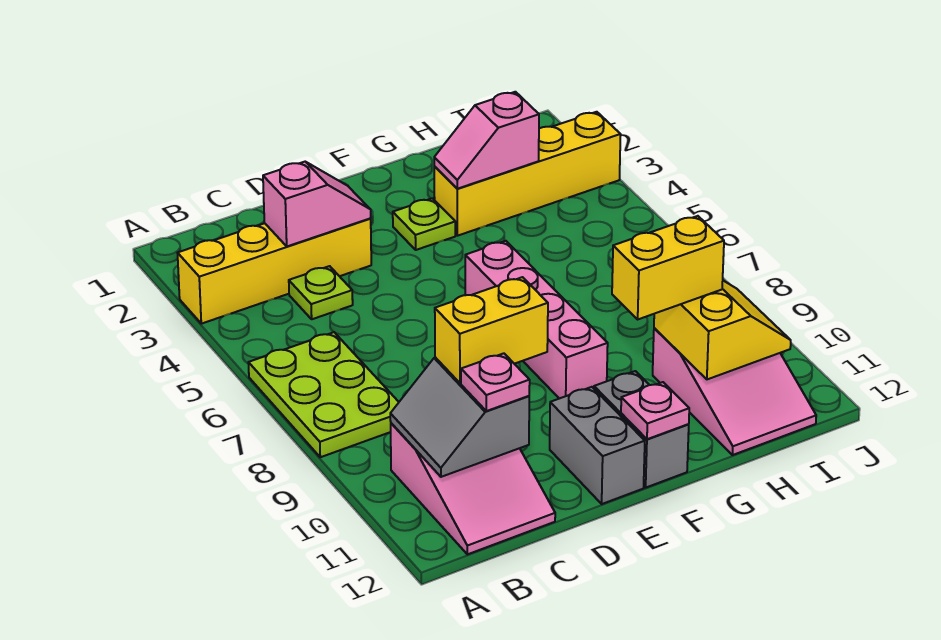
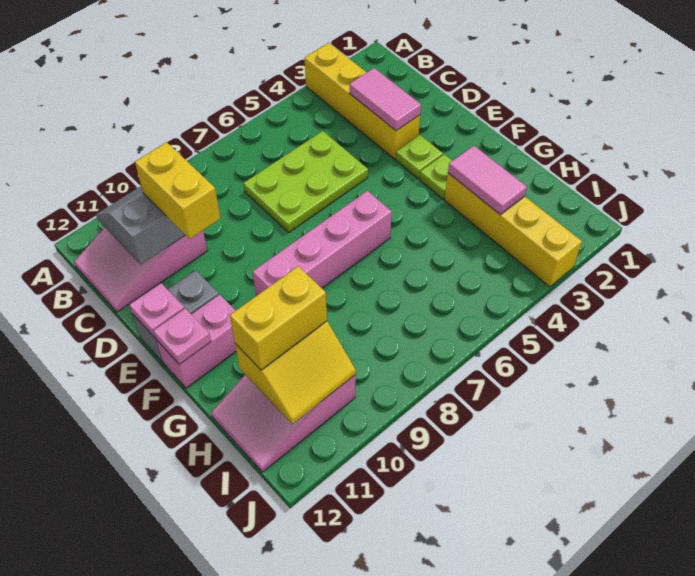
lime 2x3 plate [248,332,399,457] -> lime 2x3 plate moved to [243,131,368,232]
pink 1x2 slope [263,162,371,246] -> pink 1x2 tile [350,68,421,131]
lime 1x1 plate [289,266,353,319] -> lime 1x1 plate moved to [396,135,443,179]
pink 1x1 plate [461,353,530,411] -> pink 1x1 plate moved to [129,283,184,338]
grey 1x2 brick [594,371,689,487] -> pink 1x2 brick [156,295,236,388]
pink 1x2 slope [434,92,539,189] -> pink 1x2 tile [448,146,527,215]
yellow 1x2 brick [612,216,724,319] -> yellow 1x2 brick turned to [230,266,327,370]

